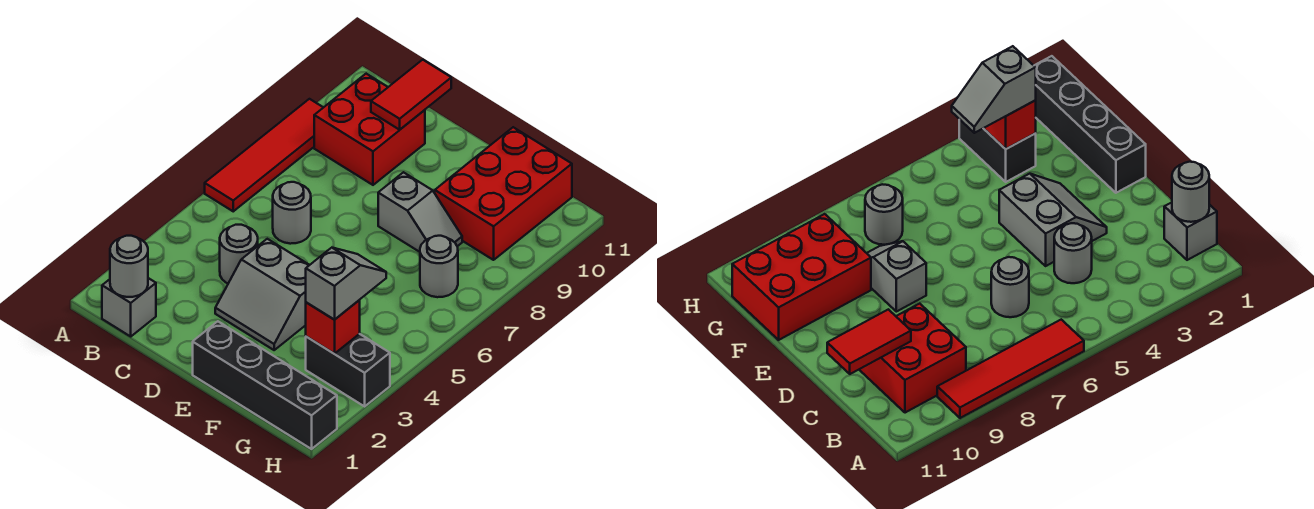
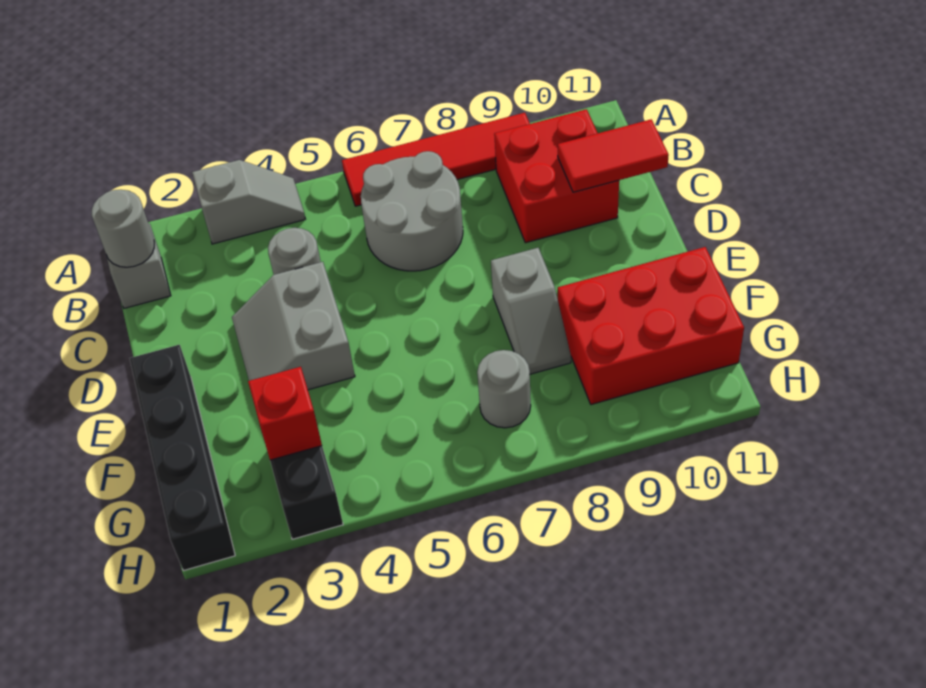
grey 1x1 round brick [273,182,311,244] -> grey 2x2 round brick [361,151,463,271]
grey 1x2 slope [306,248,386,320] -> grey 1x2 slope moved to [192,160,305,244]

